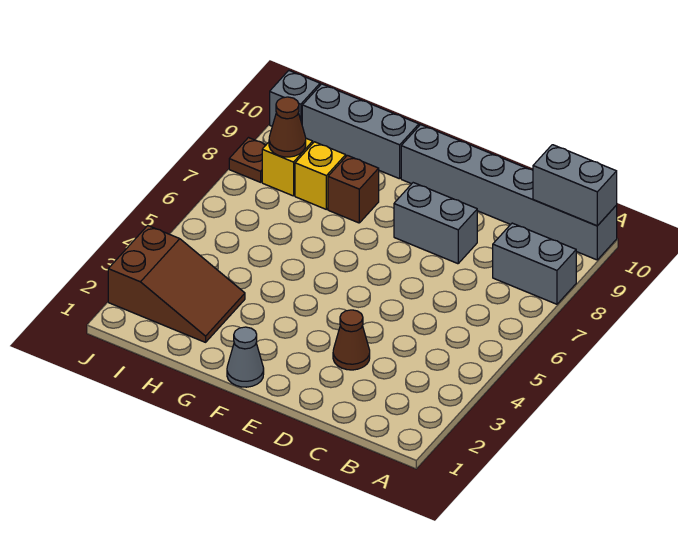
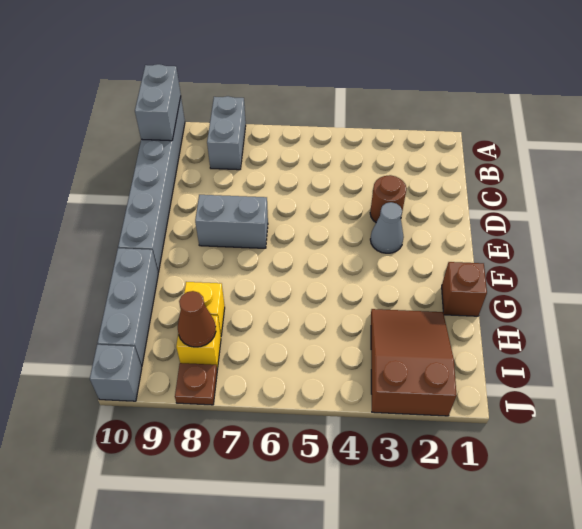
brown 1x1 cone [333,310,370,370] -> brown 1x1 round brick [370,175,407,222]
grey 1x2 brick [394,183,477,264] -> grey 1x2 brick turned to [195,195,268,248]
grey 1x1 cone [227,327,264,387] -> grey 1x1 cone moved to [370,202,404,253]
brown 1x1 brick [328,155,379,223] -> brown 1x1 brick moved to [442,262,487,316]

